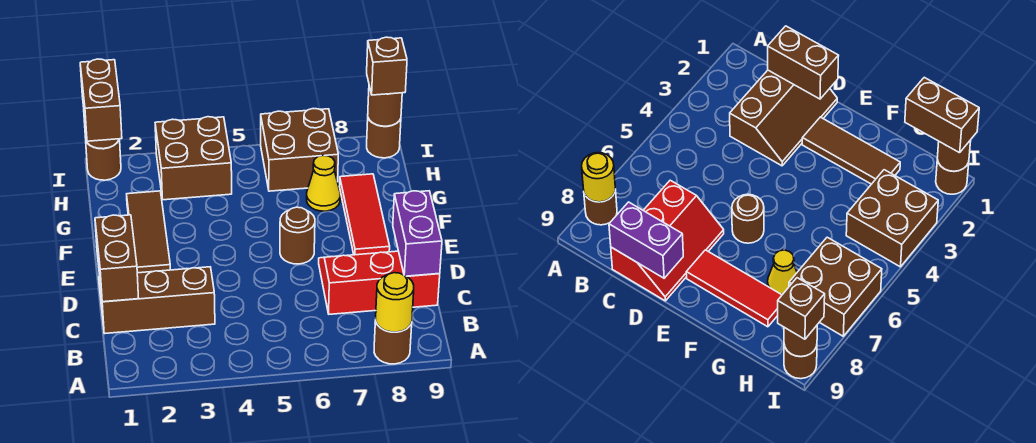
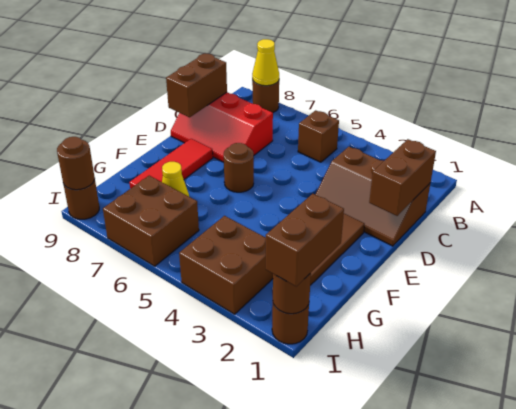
yellow 1x1 round brick [376,273,414,332] -> yellow 1x1 cone [252,39,279,86]
purple 1x2 brick [393,191,442,276] -> brown 1x2 brick [166,54,227,117]
brown 1x1 brick [367,37,407,95] -> brown 1x1 brick moved to [298,110,339,162]

